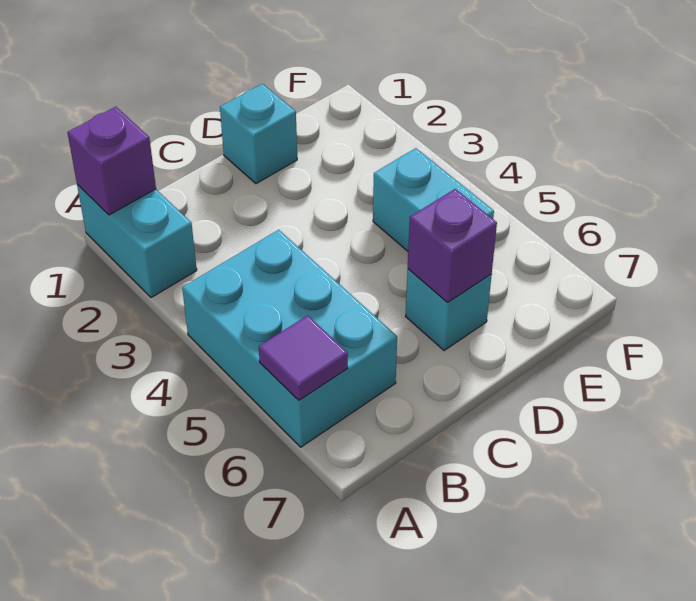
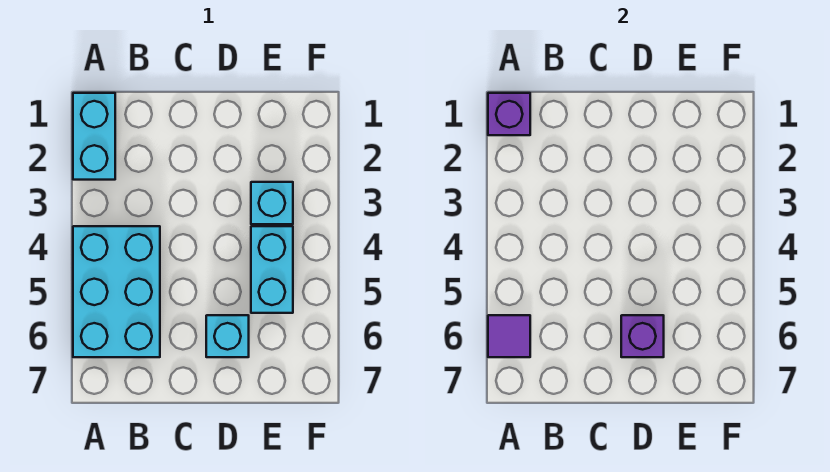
cyan 1x1 brick [220,84,297,184] -> cyan 1x1 brick moved to [251,182,293,224]

